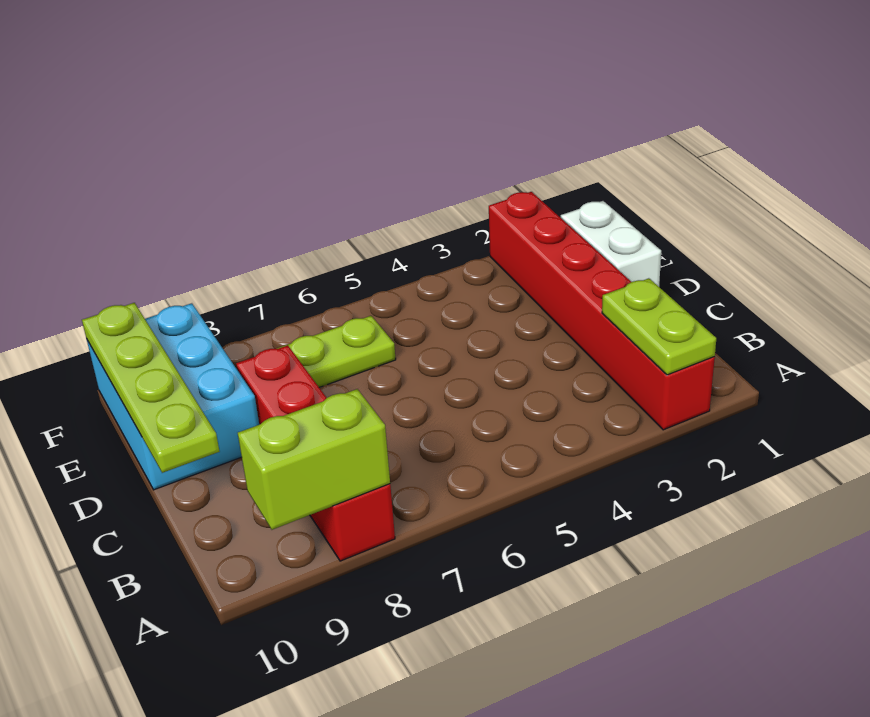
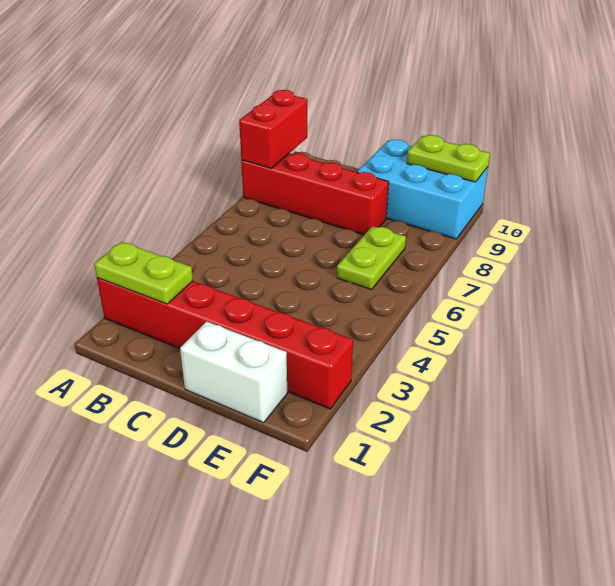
lime 1x2 brick [238,389,390,530] -> red 1x2 brick [239,90,307,168]
lime 1x4 plate [82,303,220,473] -> lime 1x2 plate [407,135,490,182]

